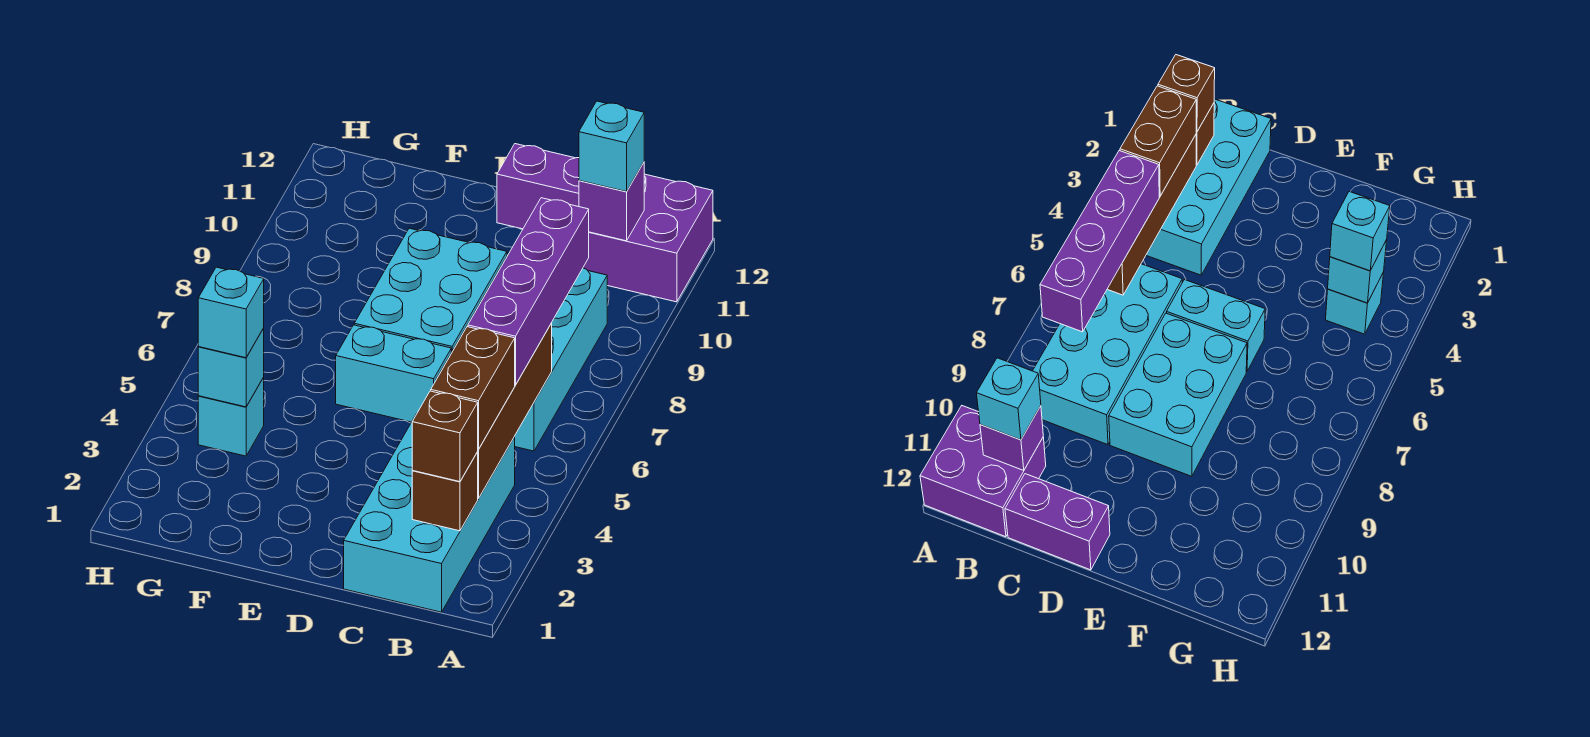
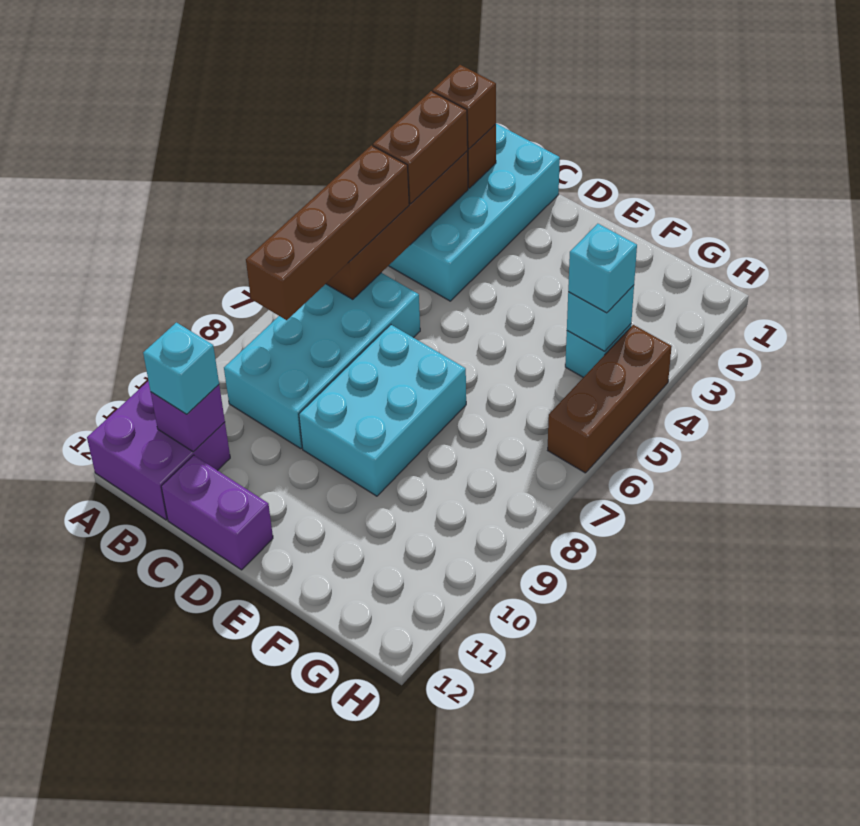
purple 1x4 brick [468,198,589,385] -> brown 1x4 brick [246,145,409,320]
cyan 1x2 brick [336,325,451,422] -> none
none -> brown 1x3 brick [548,325,672,473]

